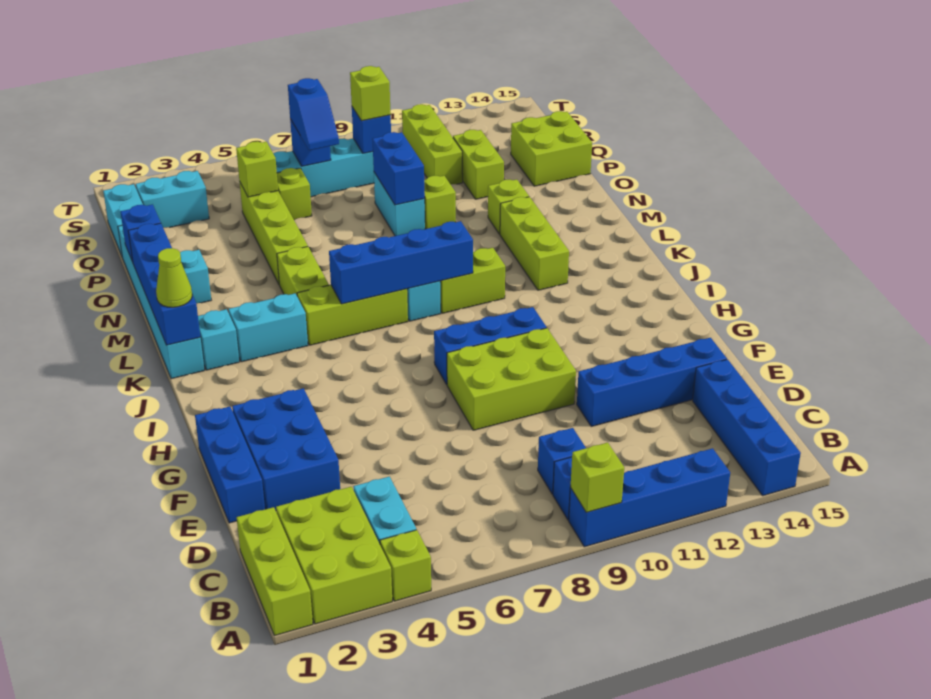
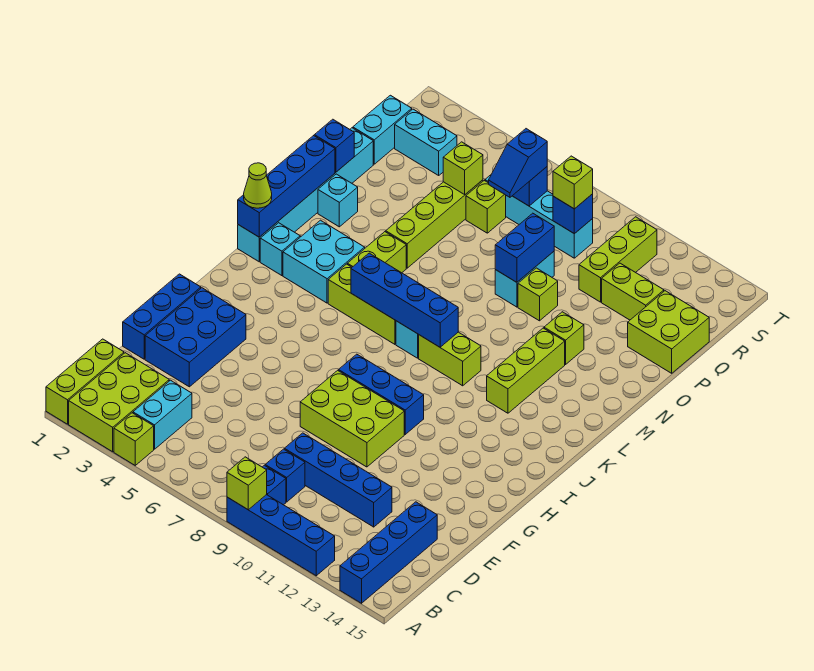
blue 1x4 brick [577,338,727,426] -> blue 1x4 brick moved to [284,433,392,527]
cyan 1x2 brick [229,294,308,362] -> cyan 2x2 brick [283,220,365,303]
lime 1x2 brick [453,130,504,199] -> lime 1x2 brick turned to [602,263,664,320]

